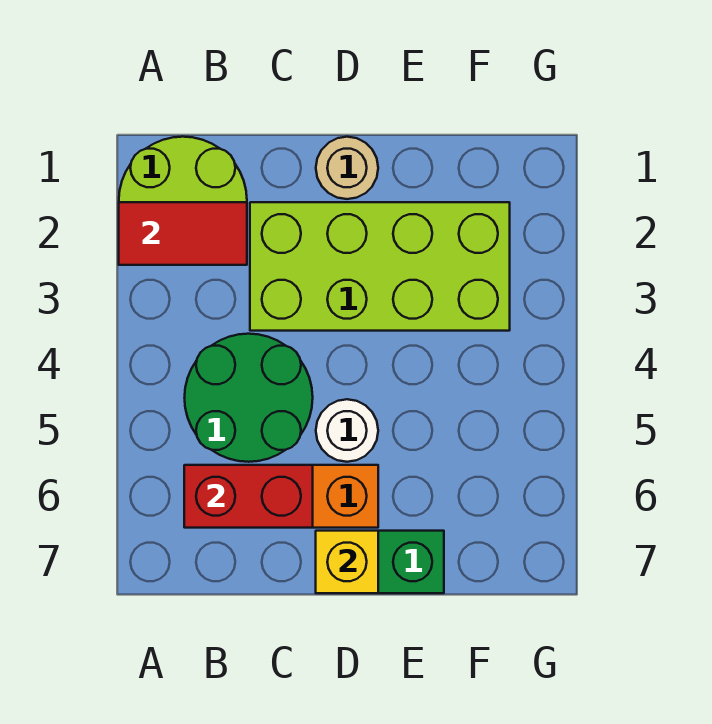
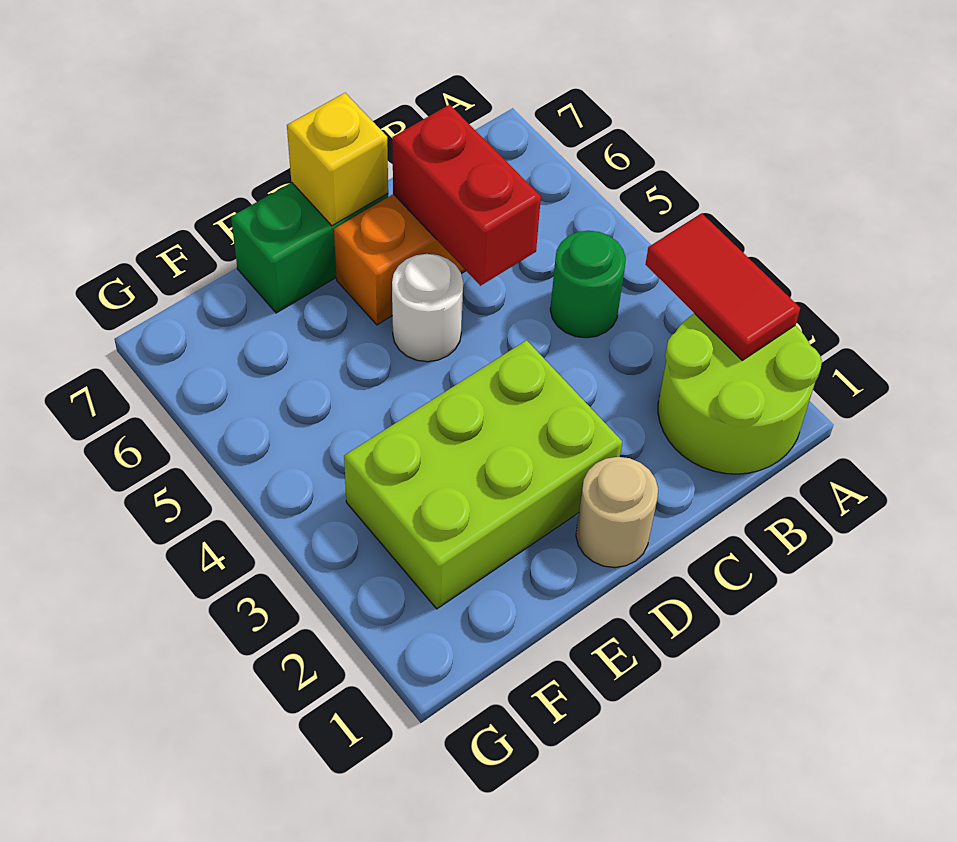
red 1x2 tile [119,202,247,265] -> red 1x2 tile turned to [645,214,800,360]
green 2x2 round brick [185,334,313,462] -> green 1x1 round brick [550,231,626,338]
red 1x2 brick [184,465,313,528] -> red 1x2 brick turned to [392,105,541,286]
lime 2x4 brick [250,202,510,331] -> lime 2x3 brick [344,340,622,609]

